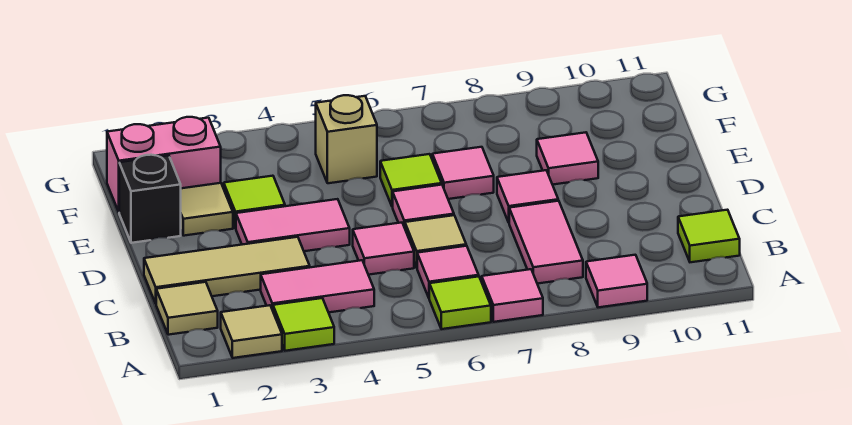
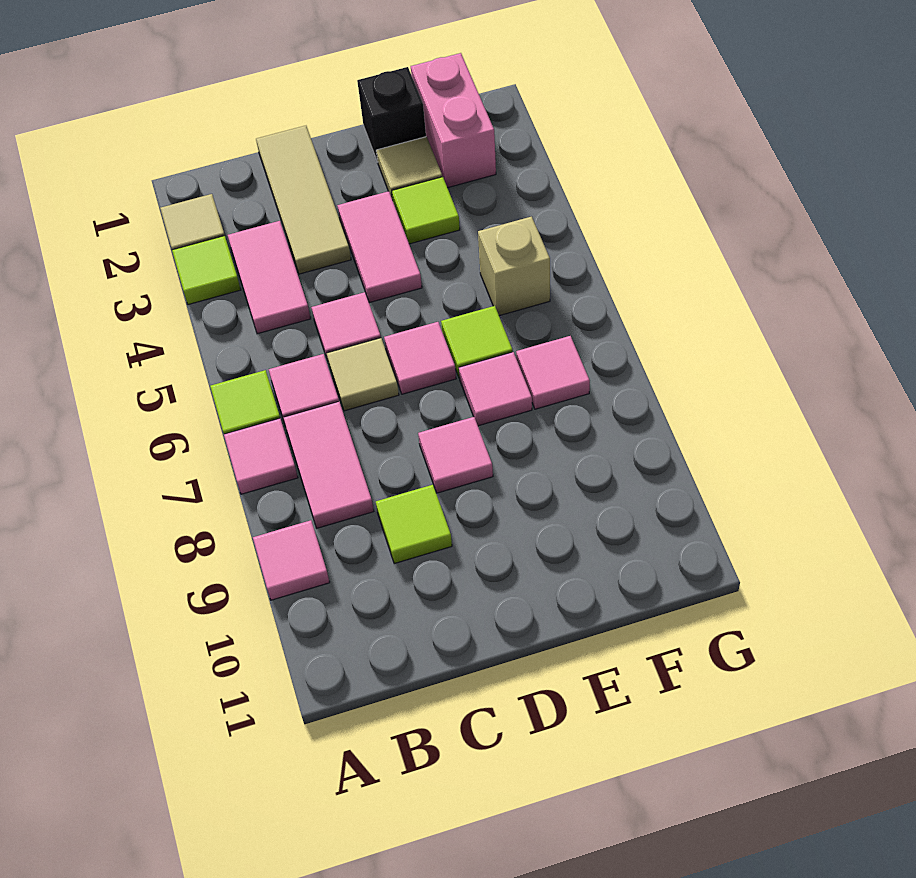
tan 1x1 tile [156,282,218,335] -> none
pink 1x2 tile [509,201,583,284] -> pink 1x2 tile turned to [283,402,374,528]
lime 1x1 tile [678,210,740,262] -> lime 1x1 tile moved to [376,485,452,564]
pink 1x1 tile [537,132,598,185] -> pink 1x1 tile moved to [516,336,590,409]

